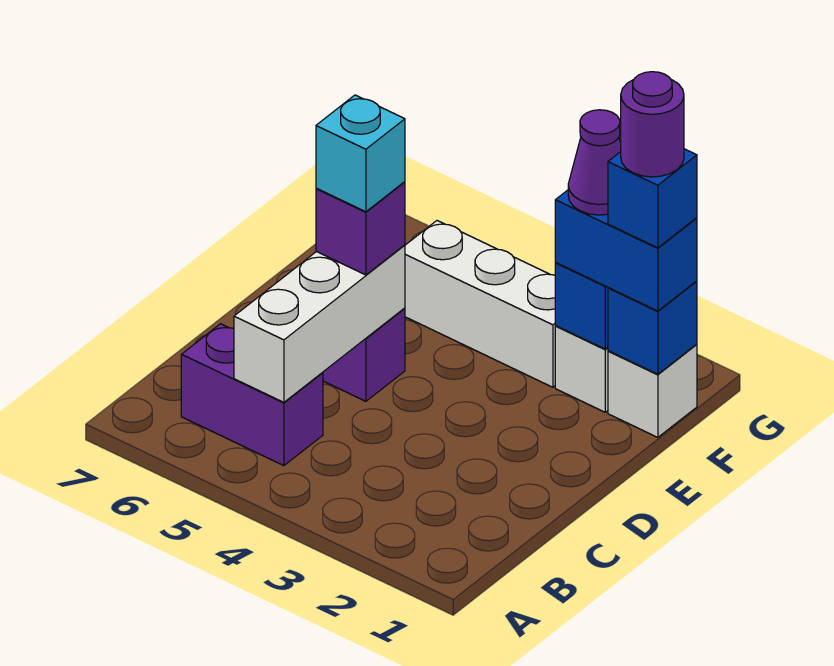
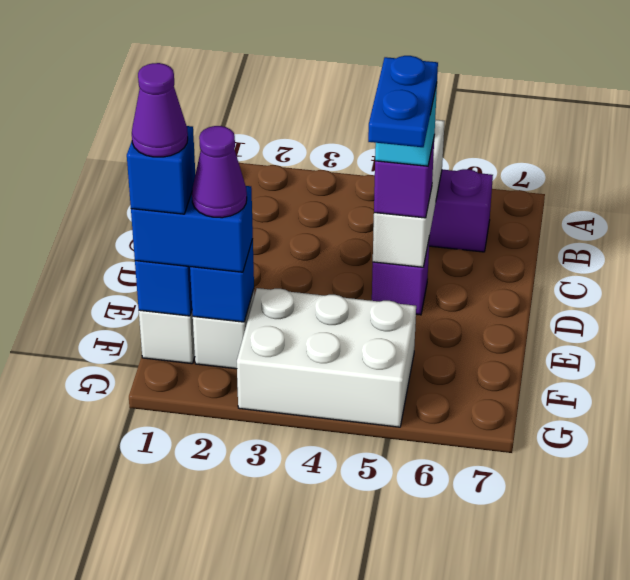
none -> blue 1x2 plate [368,56,438,147]
purple 1x1 round brick [621,72,684,177] -> purple 1x1 cone [132,63,188,157]
white 1x3 brick [405,221,555,387] -> white 2x3 brick [237,288,416,427]

